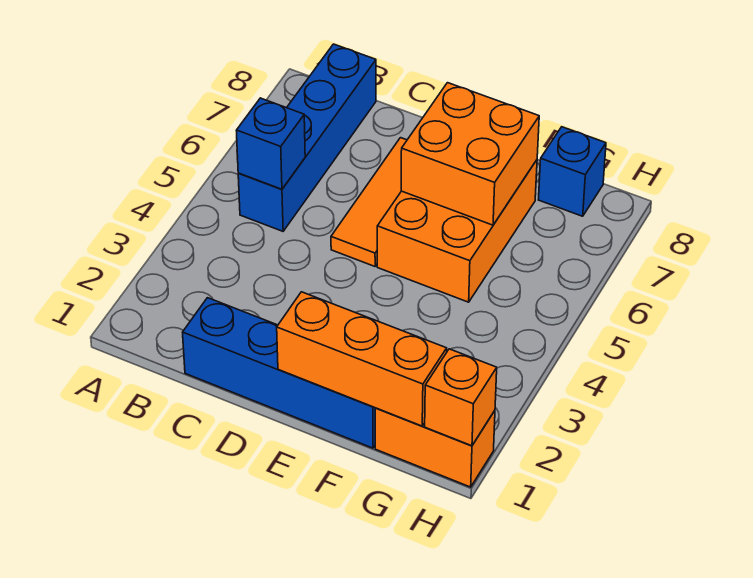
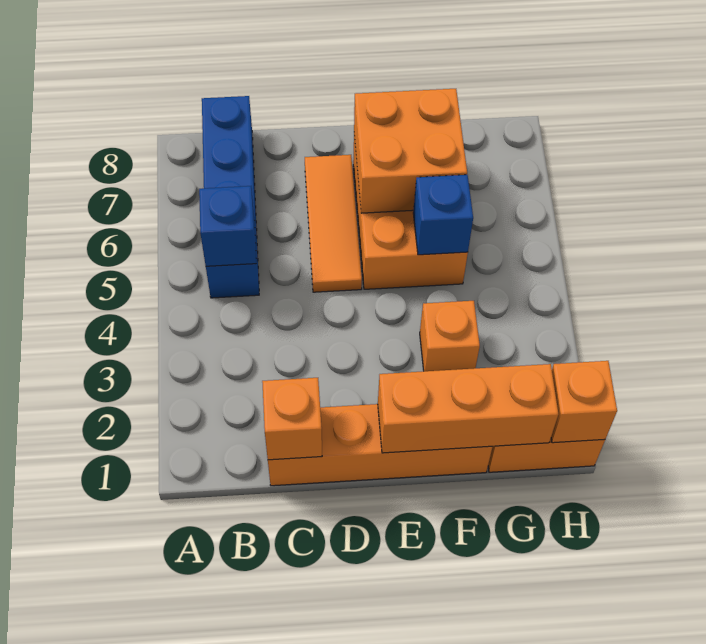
blue 1x4 brick [183,298,375,448] -> orange 1x4 brick [268,404,492,486]
none -> orange 1x1 brick [262,378,322,460]
none -> orange 1x1 brick [420,301,480,371]
blue 1x1 brick [539,127,606,216] -> blue 1x1 brick moved to [413,175,473,255]

